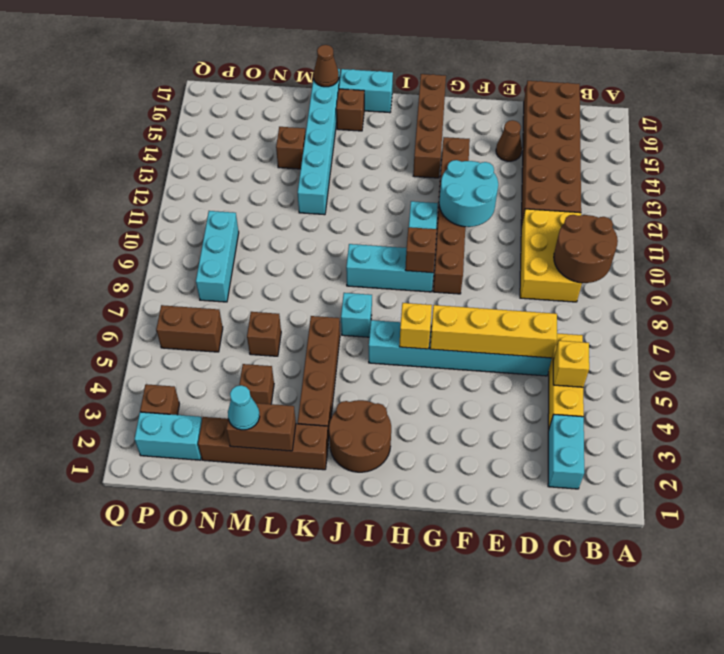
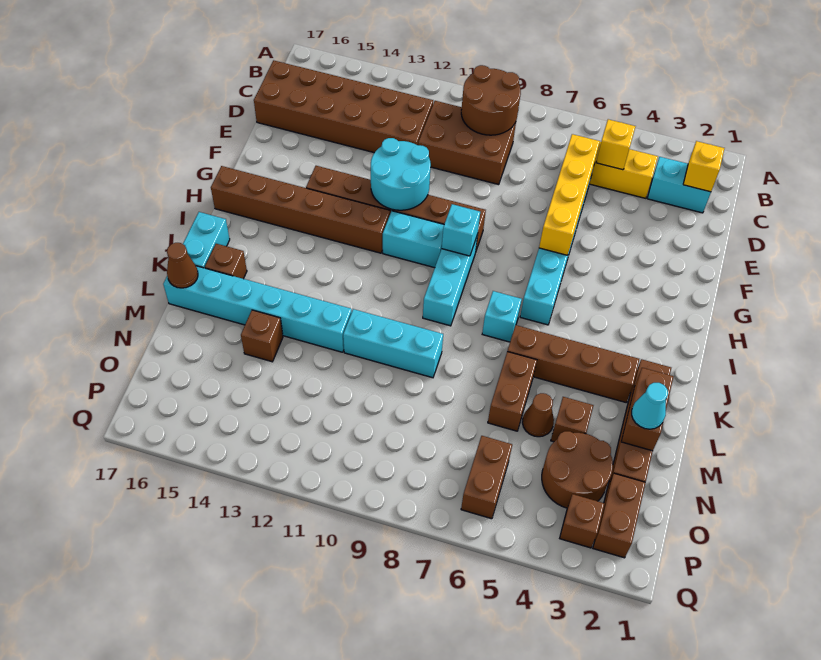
yellow 2x3 brick [520,209,582,302] -> brown 2x3 brick [418,101,516,185]
brown 1x1 cone [496,120,522,161] -> brown 1x1 cone moved to [522,393,554,437]
yellow 1x1 brick [399,303,432,349] -> yellow 1x1 brick moved to [683,141,724,192]
brown 1x1 brick [405,227,437,273] -> cyan 1x1 brick [442,204,480,256]
brown 1x4 brick [413,74,446,178] -> brown 1x6 brick [211,166,390,253]
brown 2x2 round brick [329,400,391,472] -> brown 2x2 round brick moved to [542,431,613,508]
brown 1x1 brick [247,312,281,356] -> brown 1x2 brick [488,352,537,431]
cyan 1x2 brick [135,412,202,460] -> brown 1x2 brick [593,474,646,558]
cyan 1x3 brick [196,211,239,302] -> cyan 1x3 brick moved to [343,309,443,378]

